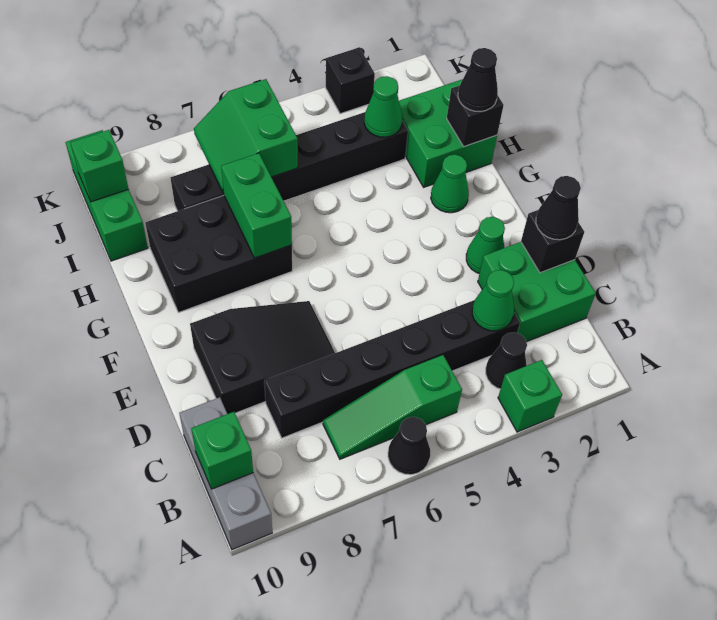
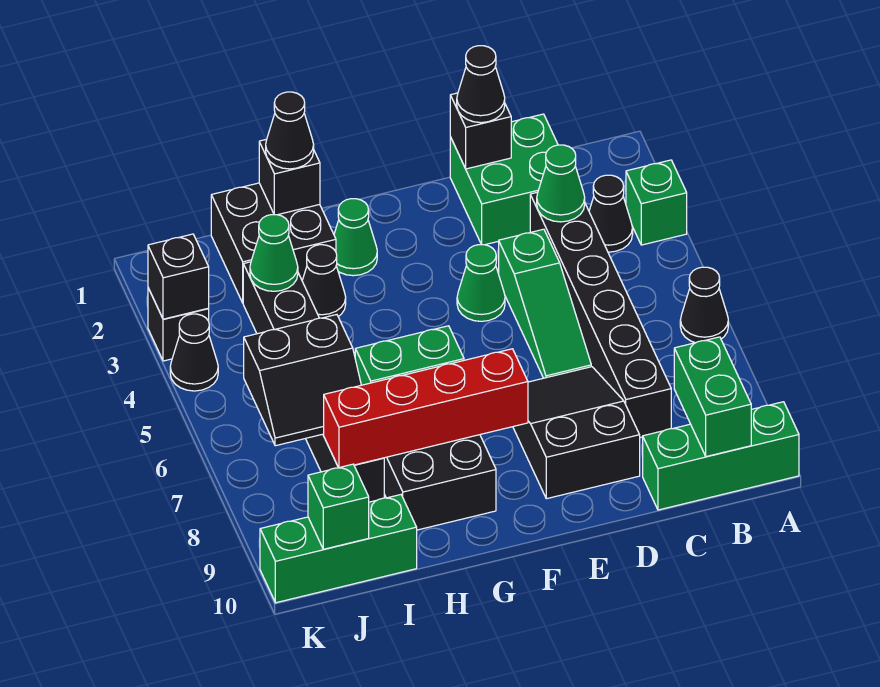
grey 1x3 brick [179,397,272,550] -> green 1x3 brick [643,402,799,510]
green 1x3 slope [323,355,462,459] -> green 1x3 slope moved to [499,229,591,378]
green 1x1 brick [191,412,253,489] -> green 1x2 brick [674,337,751,457]
green 1x1 cone [466,217,505,274] -> green 1x1 cone moved to [457,245,505,321]
none -> red 1x4 brick [324,349,528,468]
green 2x2 brick [399,80,497,187] -> black 2x2 brick [211,183,336,303]
none -> black 1x1 cone [302,245,346,318]
green 2x2 slope [194,79,298,193] -> black 2x2 slope [244,315,361,446]
none -> black 1x1 brick [148,234,209,319]
none -> black 1x1 cone [170,314,218,391]

